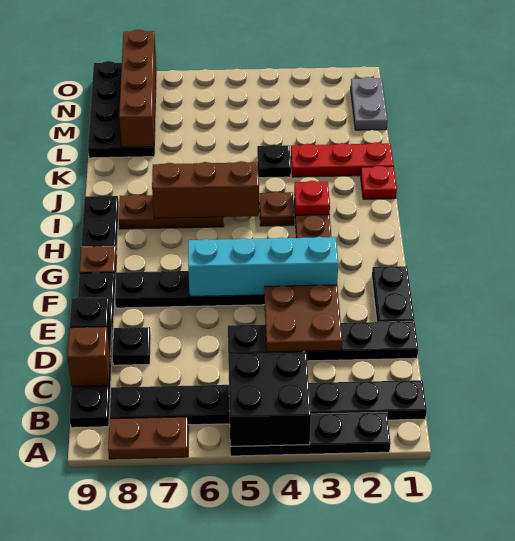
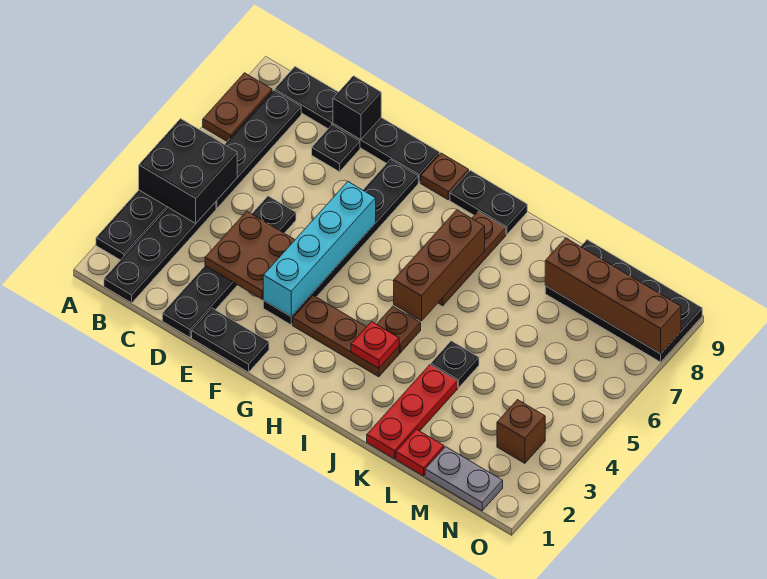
brown 1x1 brick [67,327,110,387] -> brown 1x1 brick moved to [497,400,545,463]
red 1x1 plate [361,166,397,199] -> red 1x1 plate moved to [396,429,444,476]

